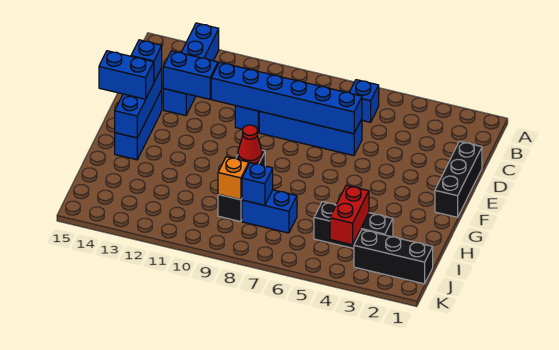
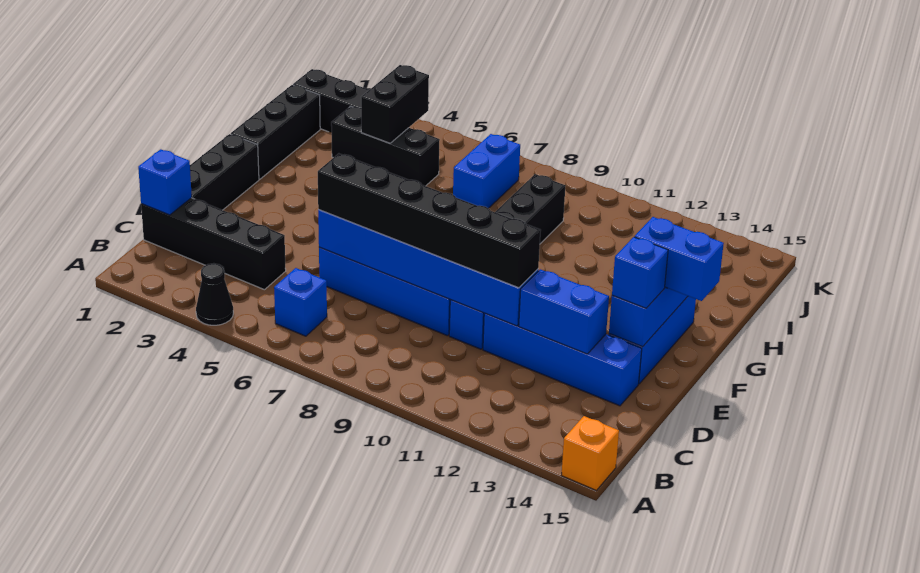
none -> black 1x1 cone [196,263,233,325]
blue 1x4 brick [163,23,219,116] -> blue 1x4 brick turned to [483,313,642,406]
none -> black 1x4 brick [141,198,286,290]
none -> black 1x6 brick [318,153,541,288]
none -> black 1x3 brick [231,85,320,179]
red 1x1 cone [238,125,262,163] -> none
red 1x2 brick [330,185,369,245] -> black 1x2 brick [361,65,429,143]
blue 1x2 brick [242,190,297,233] -> blue 1x2 brick turned to [453,134,520,208]
blue 1x1 brick [242,163,273,205] -> blue 1x1 brick moved to [138,149,192,215]
orange 1x1 brick [218,157,249,200] -> orange 1x1 brick moved to [561,416,619,491]

